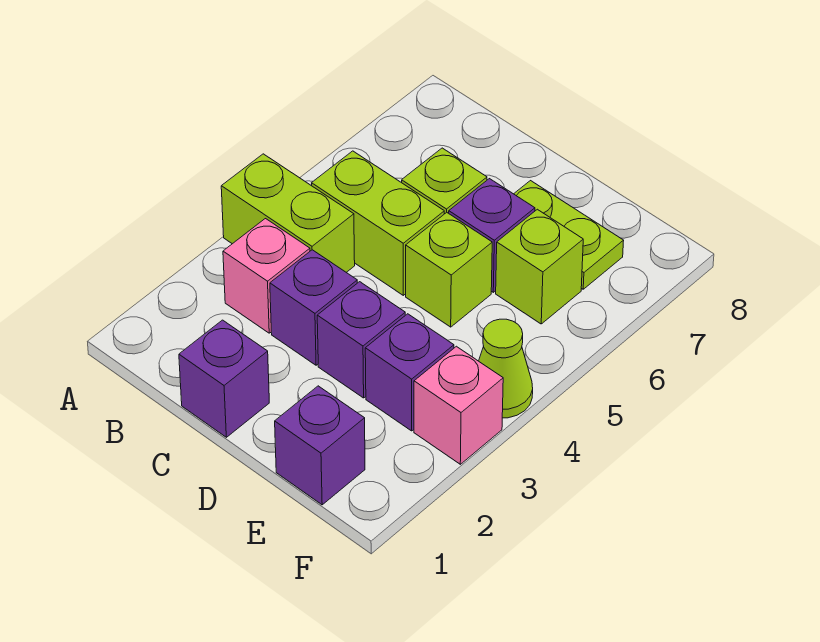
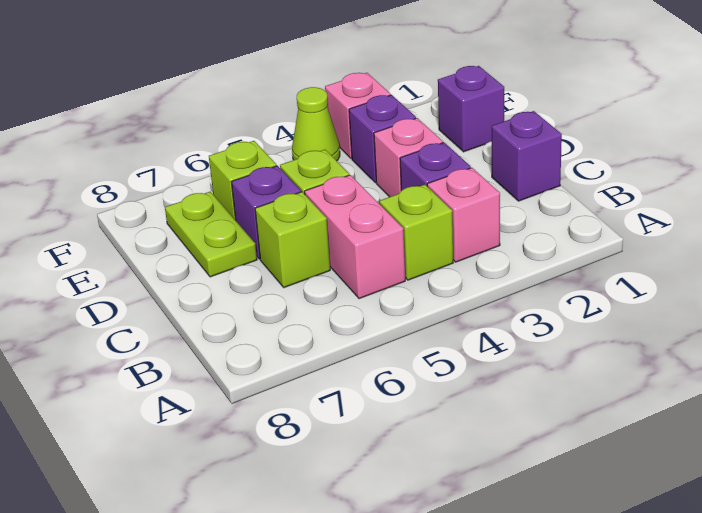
lime 1x2 brick [221,154,355,272] -> lime 1x1 brick [379,185,453,280]
lime 1x2 brick [312,151,444,295] -> pink 1x2 brick [305,175,405,299]
purple 1x1 brick [317,282,405,398] -> pink 1x1 brick [374,118,443,197]

